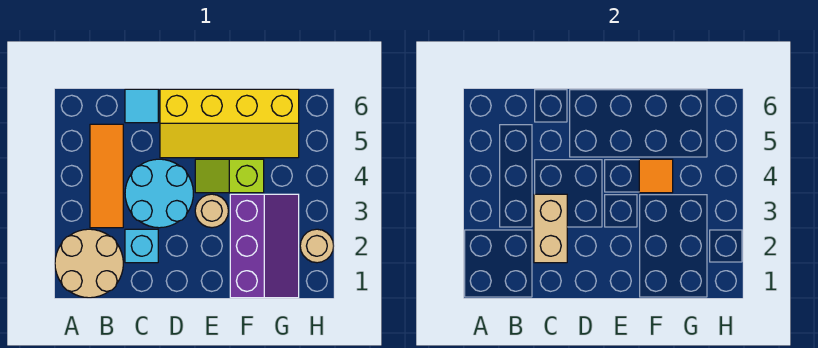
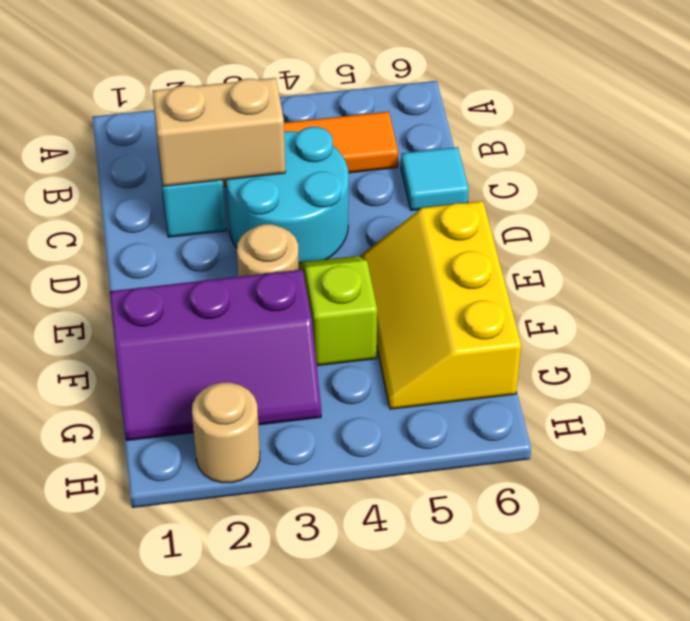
tan 2x2 round brick [55,229,123,298] -> none
yellow 2x4 slope [160,89,299,158] -> yellow 2x3 slope [360,201,521,409]
orange 1x1 tile [639,159,673,193] -> none

